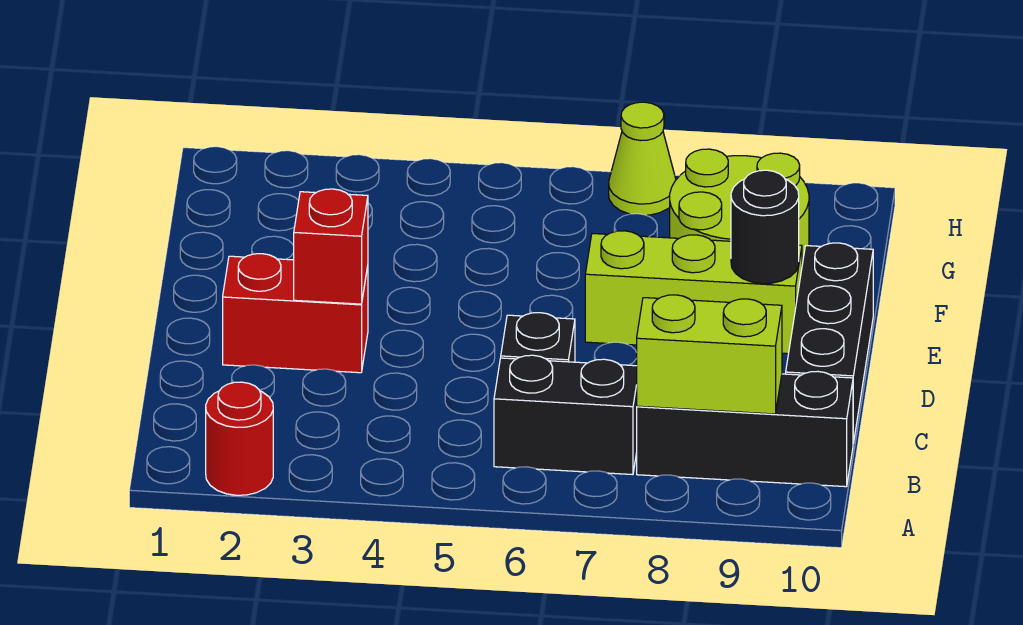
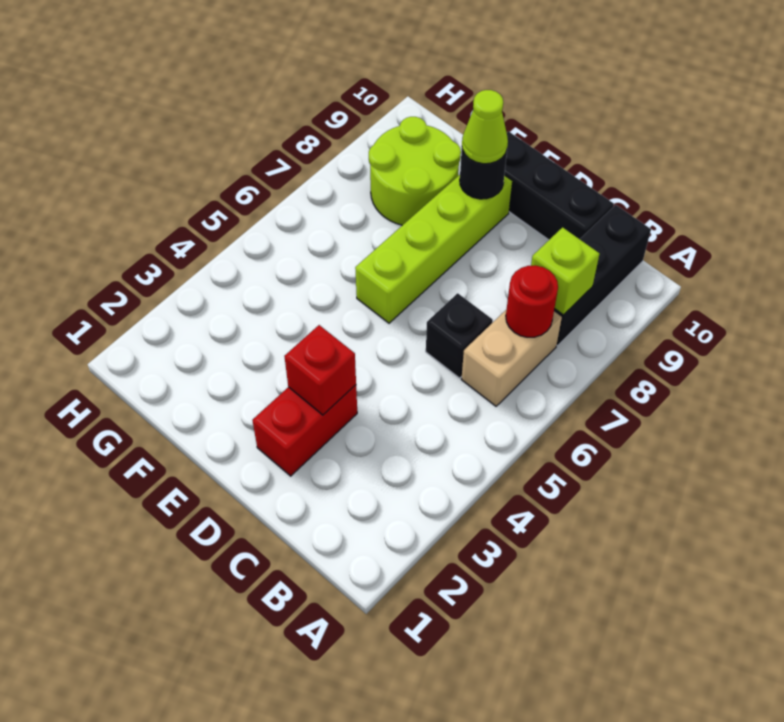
red 1x1 round brick [206,382,273,495] -> red 1x1 round brick moved to [506,265,558,337]
black 1x2 brick [494,355,637,475] -> tan 1x2 brick [461,310,562,406]
lime 1x2 brick [637,295,782,414] -> lime 1x1 brick [531,227,600,315]
lime 1x3 brick [585,231,802,354] -> lime 1x4 brick [355,175,512,323]
lime 1x1 cone [609,102,676,215] -> lime 1x1 cone moved to [462,90,508,164]

